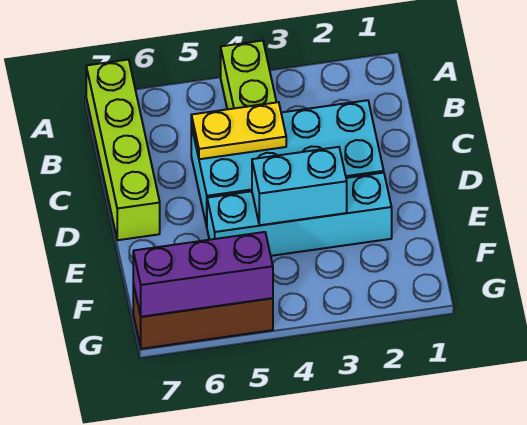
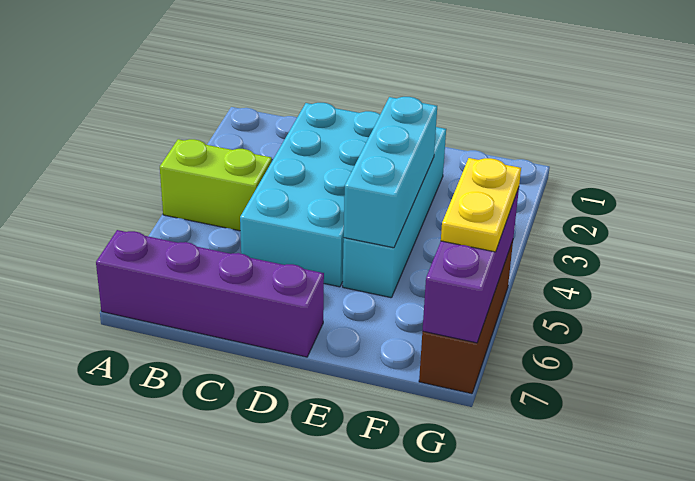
lime 1x4 brick [86,60,160,240] -> purple 1x4 brick [96,230,324,357]
yellow 1x2 plate [191,102,286,159] -> yellow 1x2 plate moved to [441,158,521,252]
cyan 1x2 brick [252,147,347,225] -> cyan 1x3 brick [344,97,437,248]

